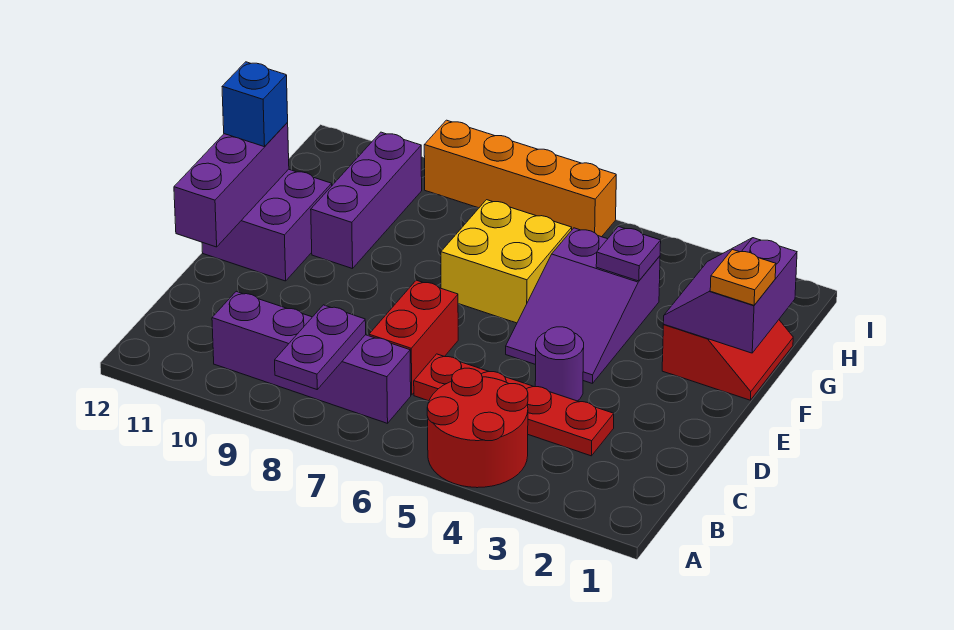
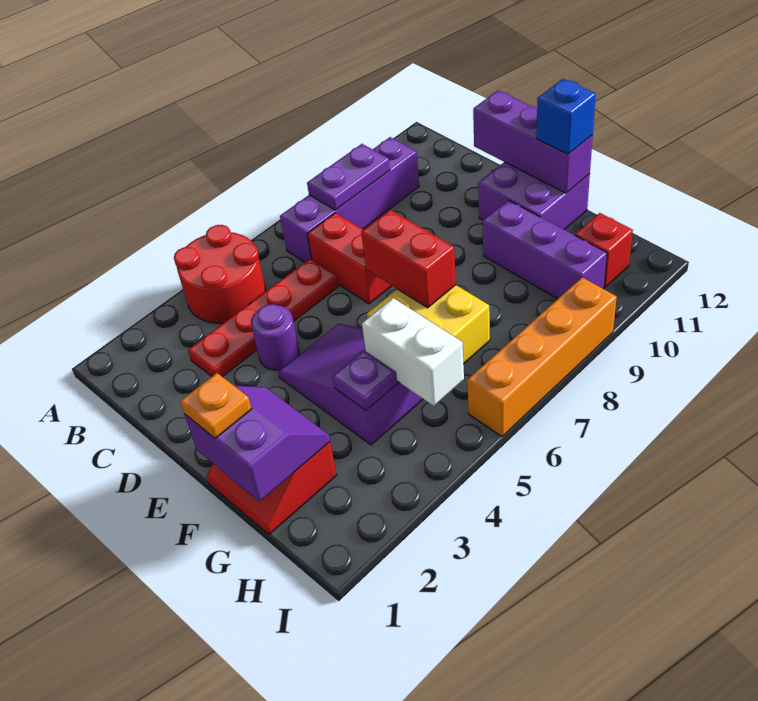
purple 1x2 plate [275,305,366,389] -> purple 1x2 plate turned to [307,144,390,210]
none -> red 1x2 brick [361,210,456,308]
none -> white 1x2 brick [362,298,464,406]
none -> red 1x1 brick [575,213,633,287]

